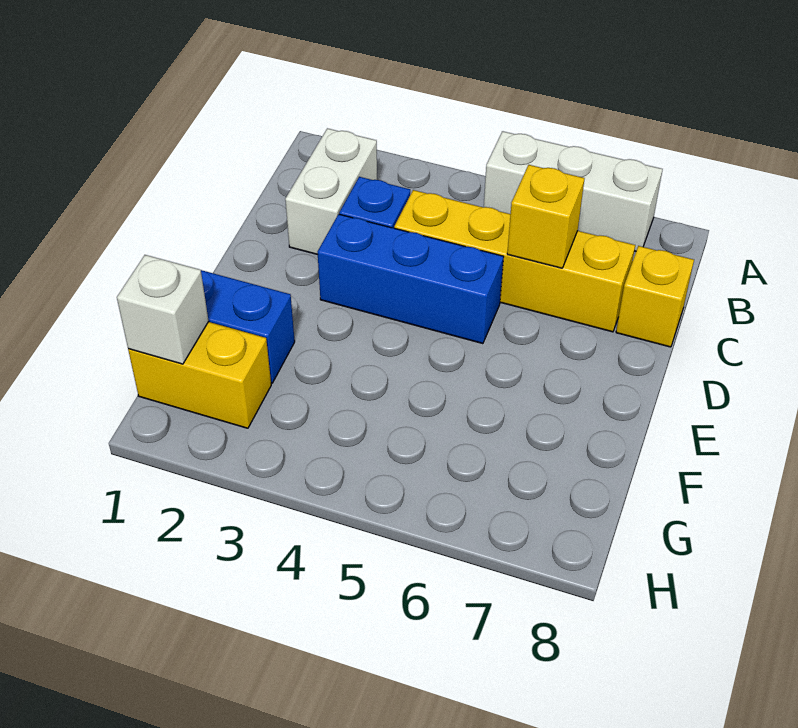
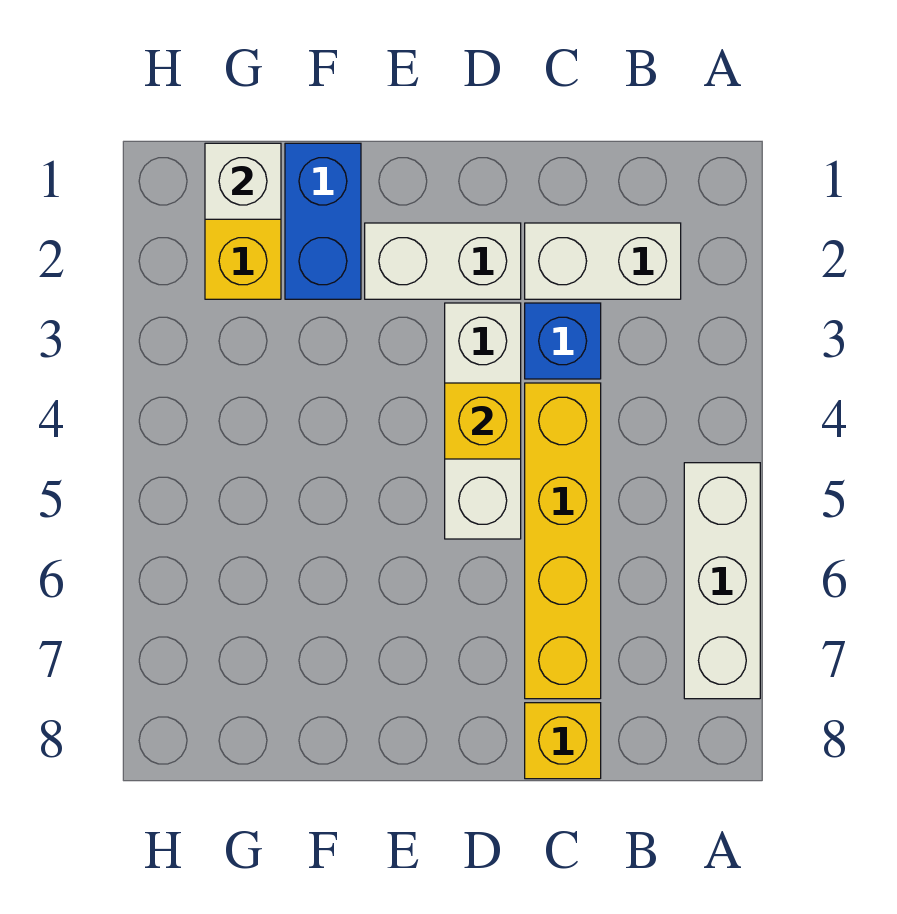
yellow 1x1 brick [507,165,585,268] -> yellow 1x1 brick moved to [445,383,521,459]
none -> white 1x2 brick [365,223,521,299]
blue 1x3 brick [318,214,503,344] -> white 1x3 brick [445,303,521,539]

